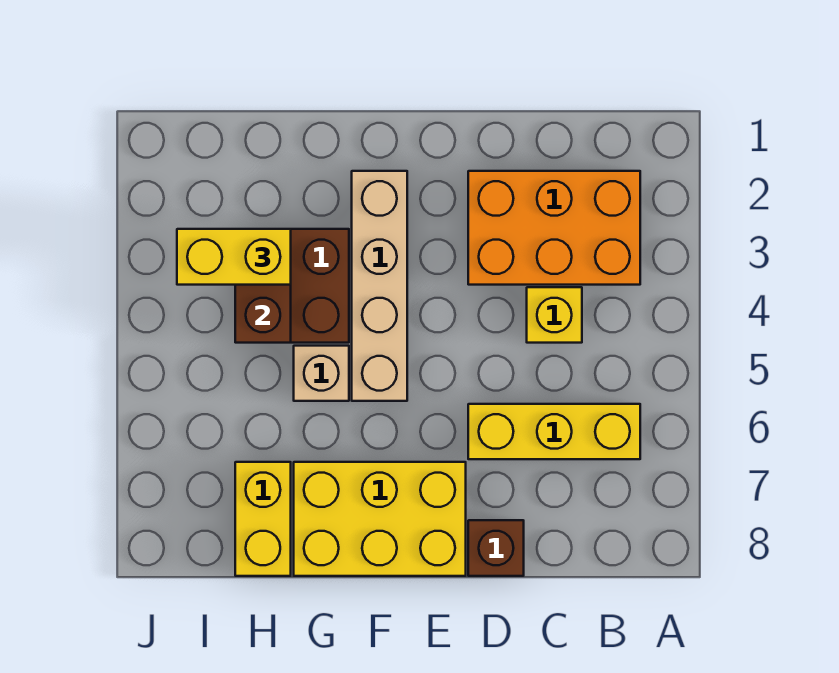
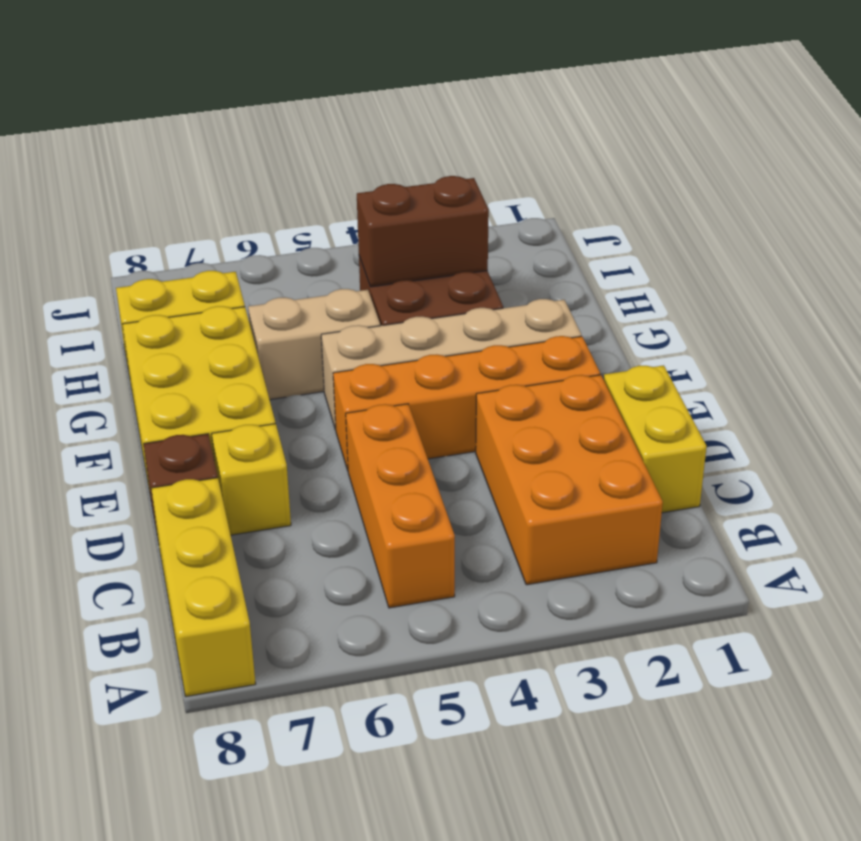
none -> orange 1x3 brick [346,404,455,608]
yellow 1x3 brick [468,404,640,459] -> yellow 1x3 brick moved to [151,478,256,697]
yellow 1x1 brick [527,287,582,343] -> yellow 1x1 brick moved to [212,424,291,535]
none -> orange 1x4 brick [333,336,600,470]
tan 1x1 brick [294,346,349,401] -> tan 1x2 brick [248,289,380,400]
yellow 1x2 brick [177,229,291,285] -> yellow 1x2 brick moved to [604,365,707,513]

